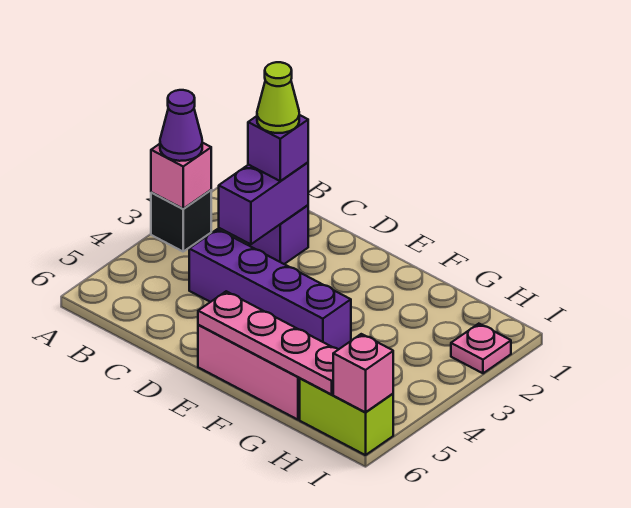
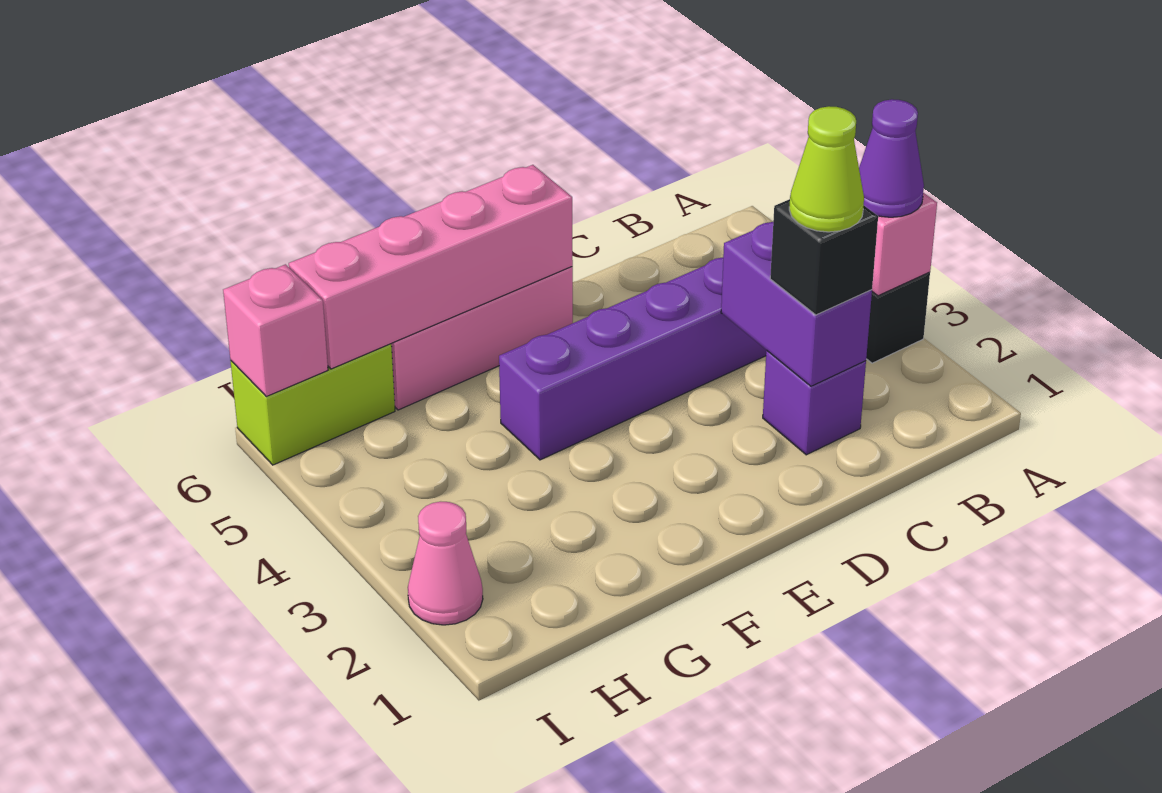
purple 1x1 brick [248,115,308,181] -> black 1x1 brick [770,199,878,315]
pink 1x4 plate [198,291,339,394] -> pink 1x4 brick [289,165,573,369]
pink 1x1 plate [451,324,511,373] -> pink 1x1 cone [408,502,483,625]

